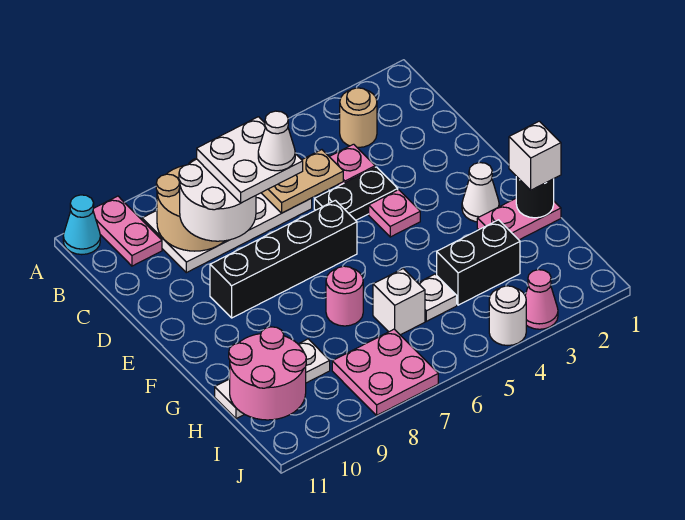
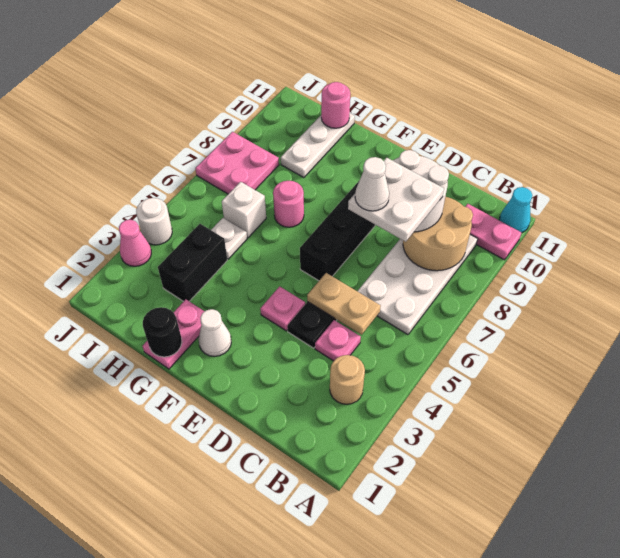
tan 1x2 plate [262,150,343,213] -> tan 1x2 plate turned to [307,273,381,335]
white 1x1 brick [509,121,561,190] -> none
pink 2x2 round brick [229,327,306,420] -> pink 1x1 round brick [321,82,350,128]

